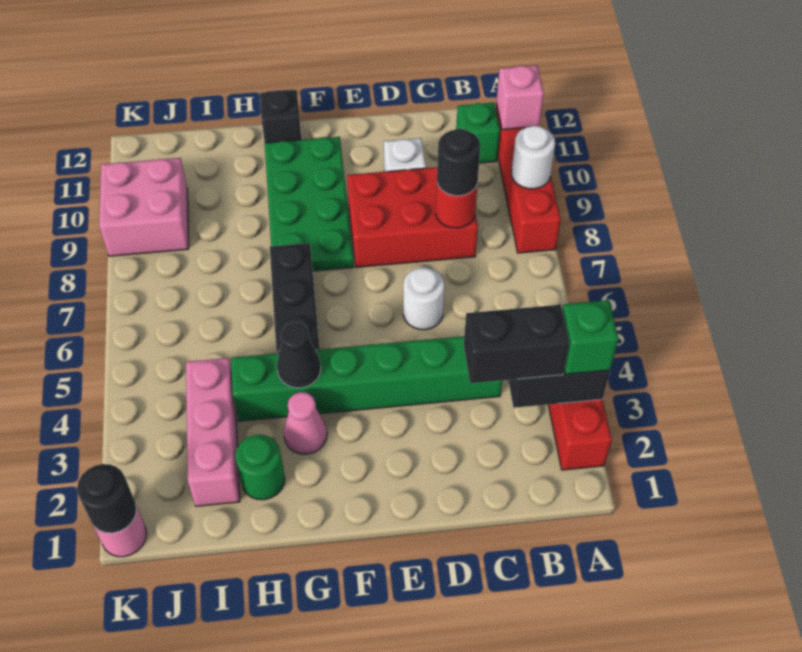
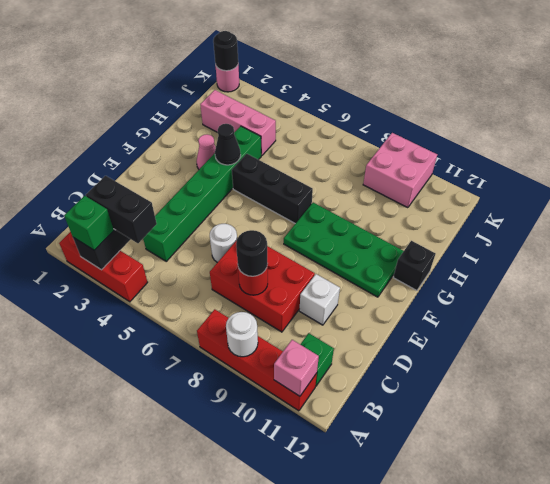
black 1x2 brick [464,305,569,383] -> black 1x2 brick turned to [86,176,157,243]
red 2x3 brick [347,167,478,267] -> red 2x3 brick turned to [210,240,315,332]
green 1x1 round brick [235,435,285,500] -> none

